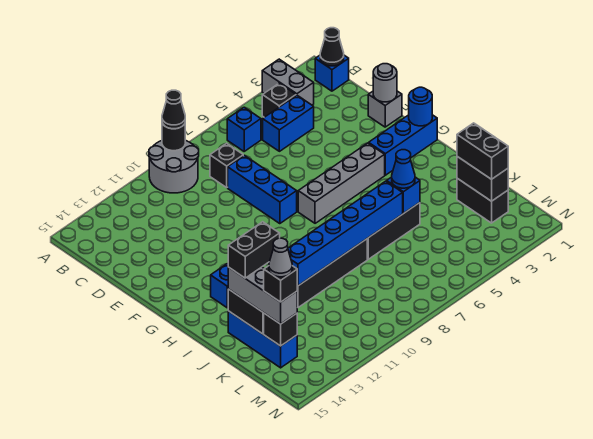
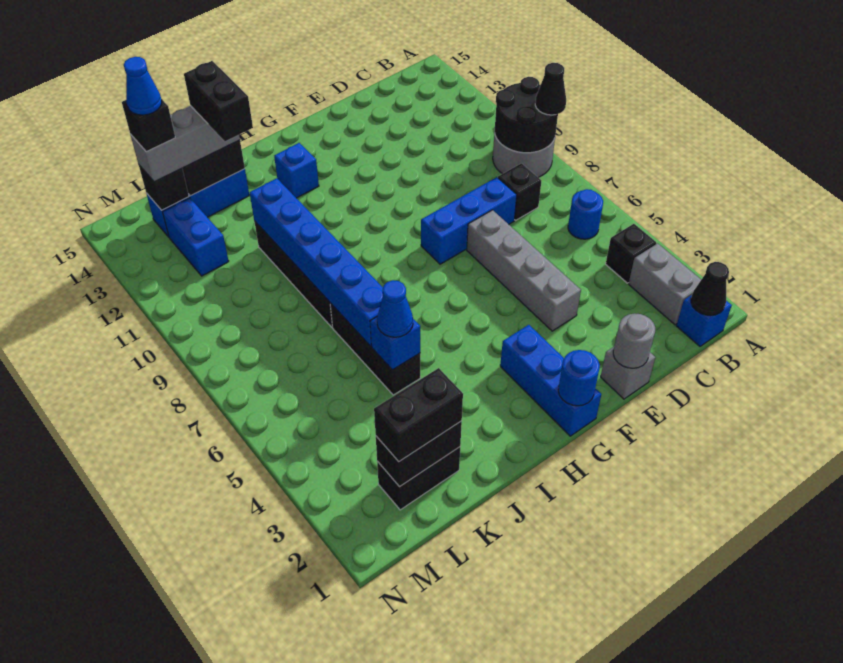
grey 1x2 brick [262,59,314,105] -> grey 1x2 brick turned to [629,243,701,325]
black 1x1 round brick [162,123,185,151] -> black 2x2 round brick [495,77,558,153]
blue 1x1 brick [227,107,261,151] -> blue 1x1 round brick [568,189,603,239]
blue 1x2 brick [263,95,314,151] -> blue 1x2 brick moved to [163,198,229,276]
grey 1x4 brick [298,143,385,223] -> grey 1x4 brick moved to [467,210,581,331]
grey 1x1 cone [269,238,292,277] -> blue 1x1 cone [124,57,162,115]

